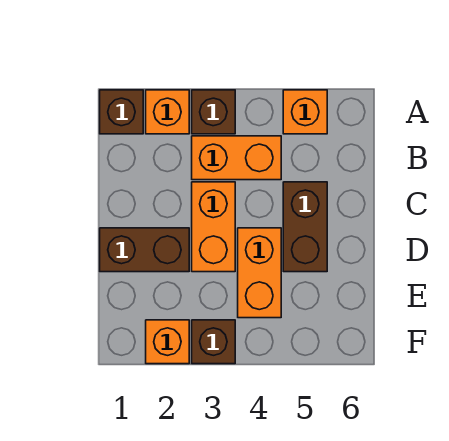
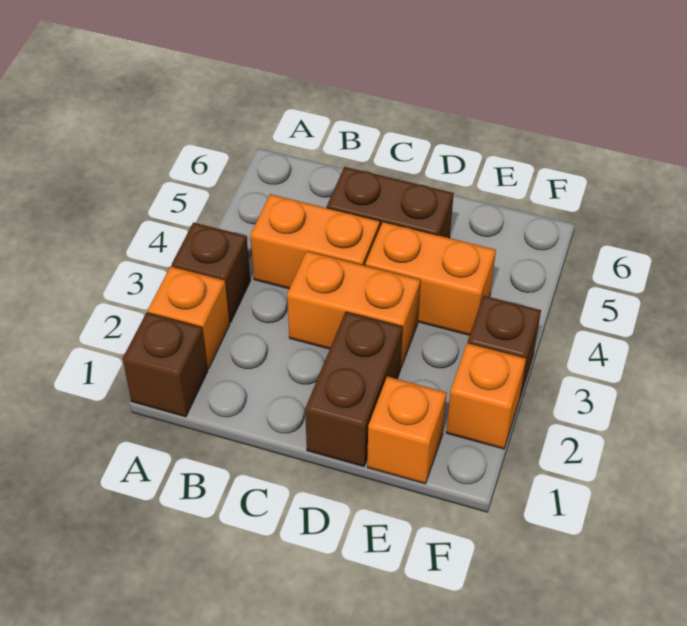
orange 1x1 brick [283,90,327,134] -> orange 1x1 brick moved to [367,377,446,484]
orange 1x2 brick [192,136,281,180] -> orange 1x2 brick turned to [251,194,380,289]

